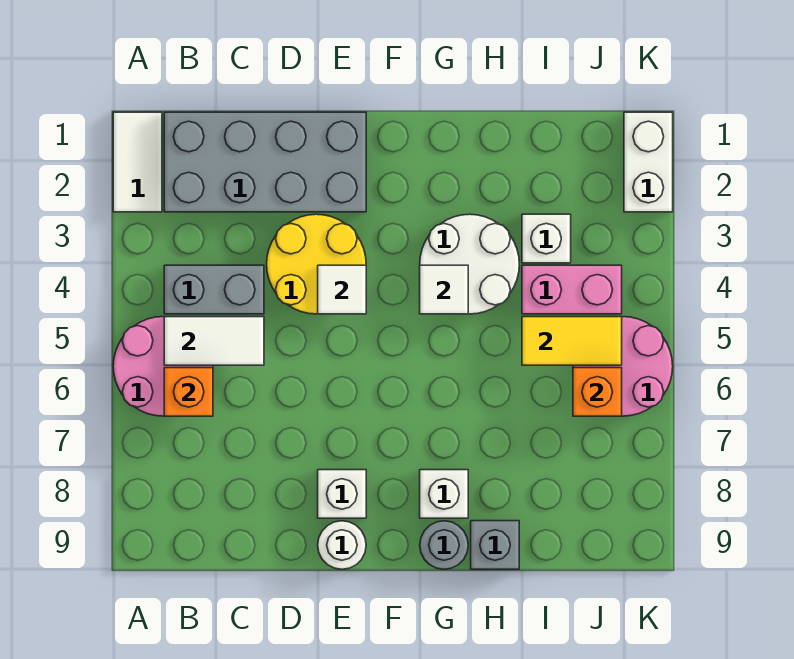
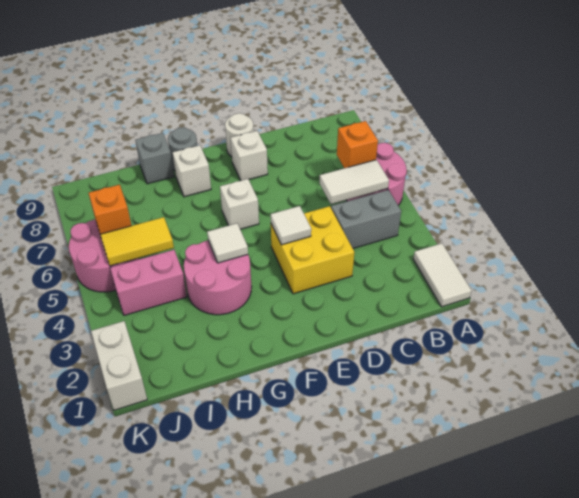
grey 2x4 brick [164,112,366,212] -> none
yellow 2x2 round brick [267,214,366,314] -> yellow 2x2 brick [271,206,354,294]
white 2x2 round brick [420,214,519,314] -> pink 2x2 round brick [184,240,252,315]
white 1x1 brick [522,214,571,263] -> white 1x1 brick moved to [220,179,259,229]

